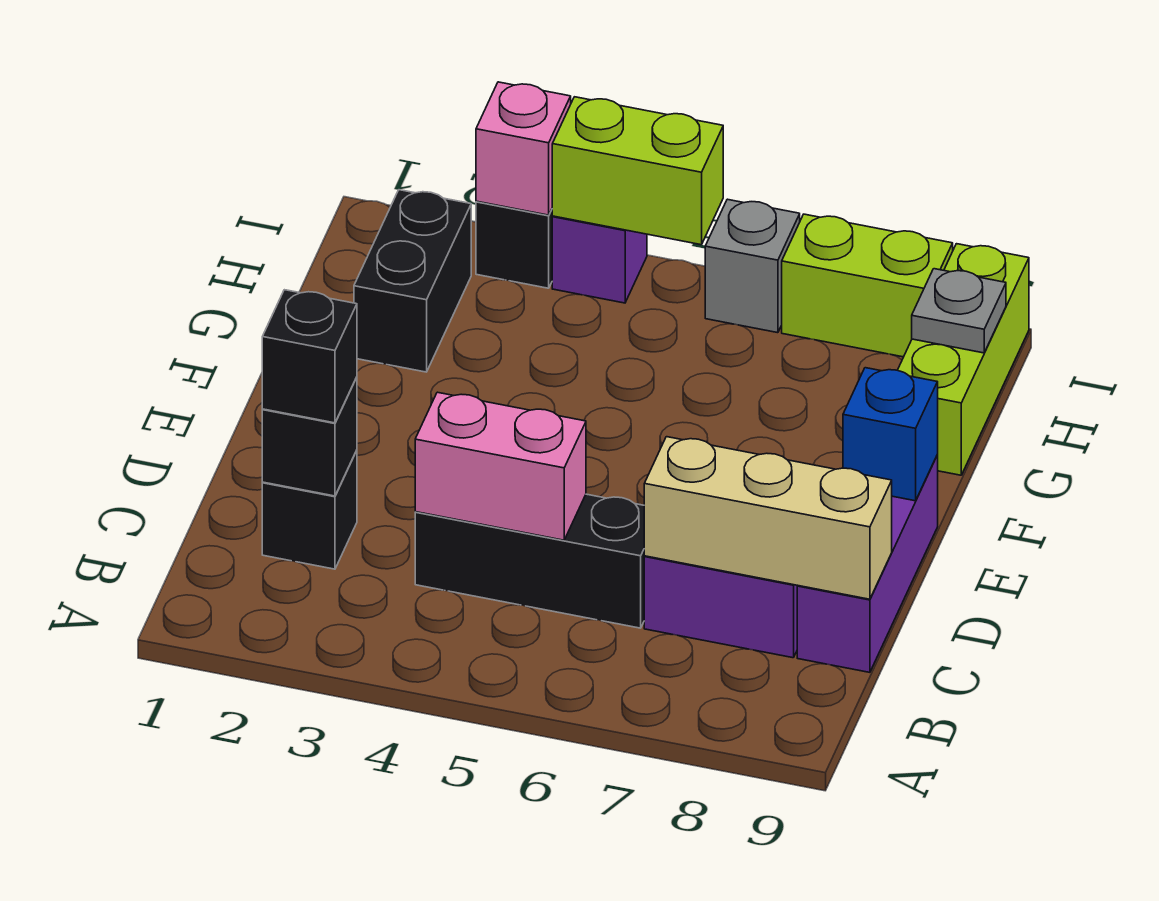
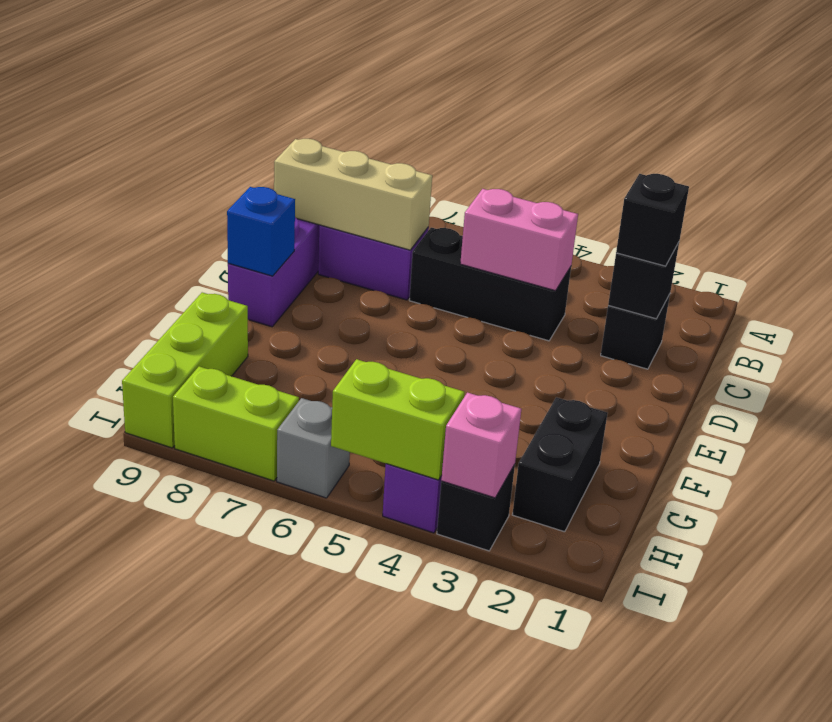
grey 1x1 plate [912,269,1006,353] -> none

